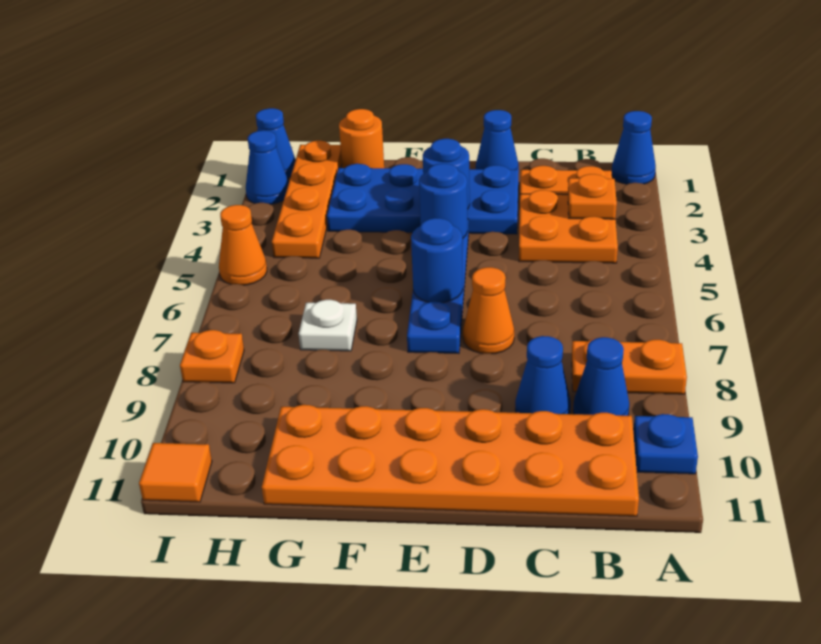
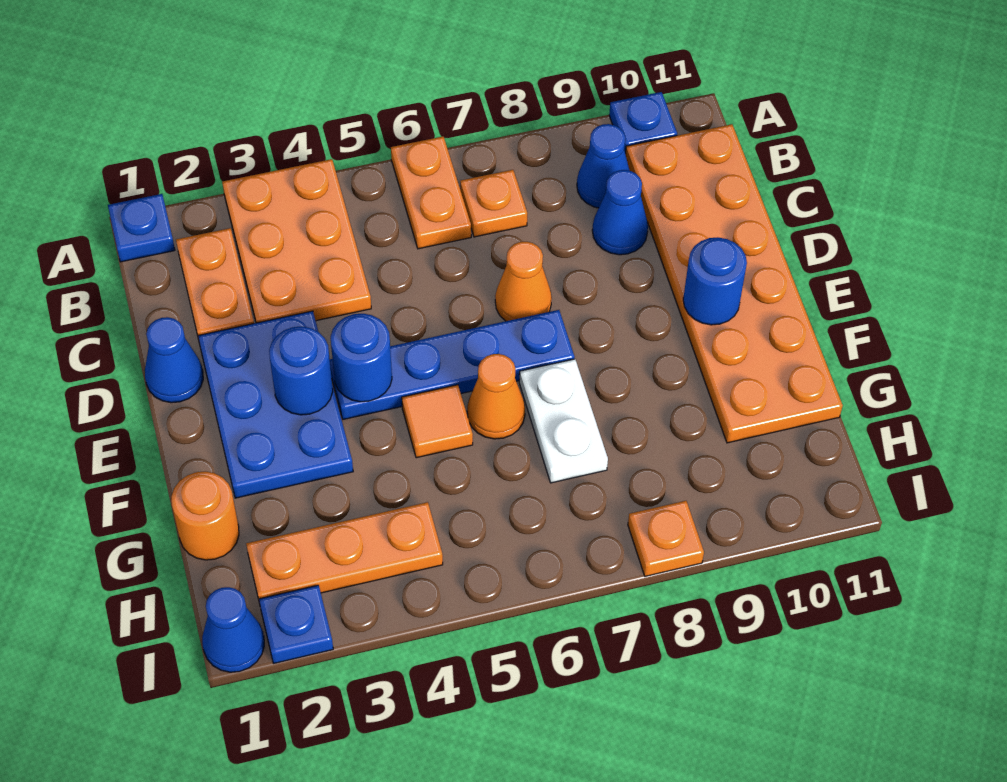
blue 1x1 cone [612,111,656,184] -> blue 1x1 plate [108,194,175,262]
orange 1x2 plate [572,339,687,394] -> orange 1x2 plate moved to [391,137,471,249]
orange 2x2 plate [519,190,618,263] -> orange 2x3 plate [222,159,371,323]
orange 1x1 plate [568,174,617,219] -> orange 1x1 plate moved to [460,170,527,237]
blue 2x4 plate [327,164,519,234] -> blue 2x3 plate [198,311,353,498]
blue 1x1 round brick [411,218,463,303] -> blue 1x1 round brick moved to [683,237,747,325]
white 1x1 plate [299,300,357,351] -> white 1x2 plate [519,359,608,483]
orange 1x4 plate [272,141,342,258] -> orange 1x3 plate [246,502,443,599]
blue 1x1 cone [246,131,289,205] -> blue 1x1 plate [259,585,333,663]
orange 1x1 cone [219,205,267,285] -> orange 1x1 cone moved to [467,354,525,439]
orange 1x1 tile [139,443,212,502] -> orange 1x1 tile moved to [402,385,473,458]

